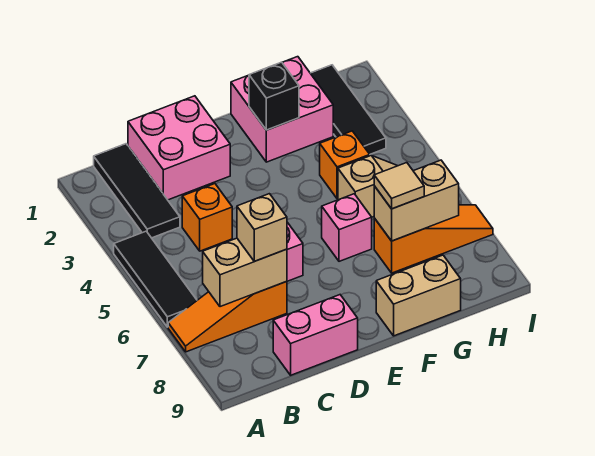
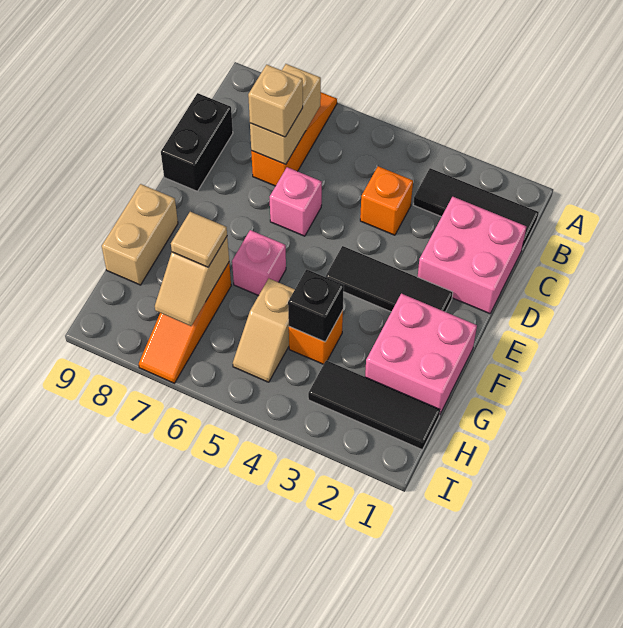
black 1x3 tile [114,231,197,327] -> black 1x3 tile moved to [326,246,453,312]
pink 1x2 brick [273,295,358,375] -> black 1x2 brick [161,93,233,191]
black 1x1 brick [249,62,299,130] -> black 1x1 brick moved to [288,269,344,342]
tan 1x2 brick [374,160,459,241] -> tan 1x2 slope [155,237,229,326]

